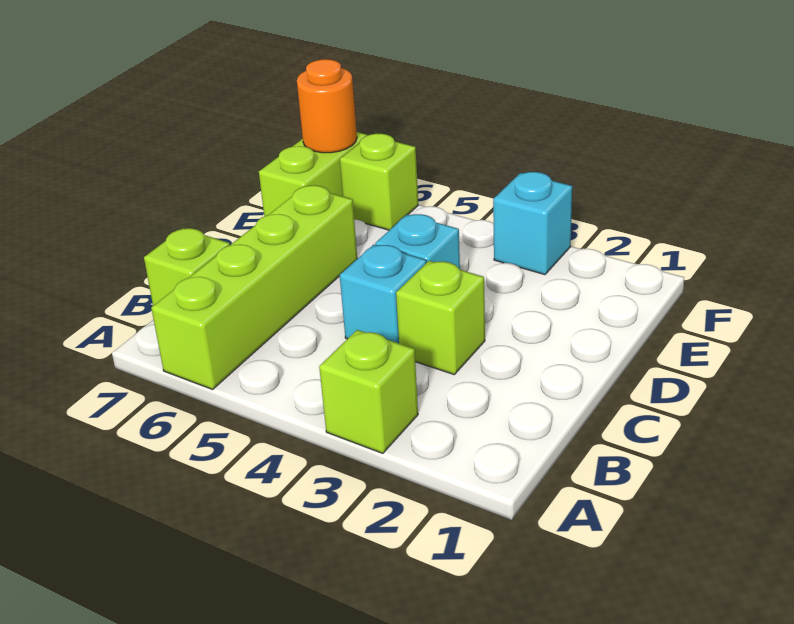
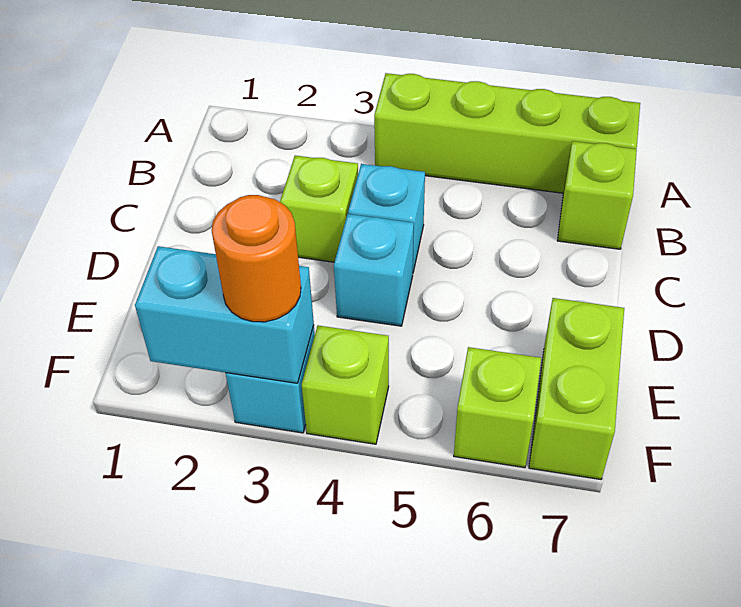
lime 1x1 brick [319,330,418,453] -> lime 1x1 brick moved to [302,325,389,444]
lime 1x4 brick [151,185,357,389] -> lime 1x4 brick turned to [374,73,640,193]
none -> cyan 1x2 brick [135,246,314,383]
orange 1x1 round brick [297,59,357,153] -> orange 1x1 round brick moved to [212,195,301,322]

